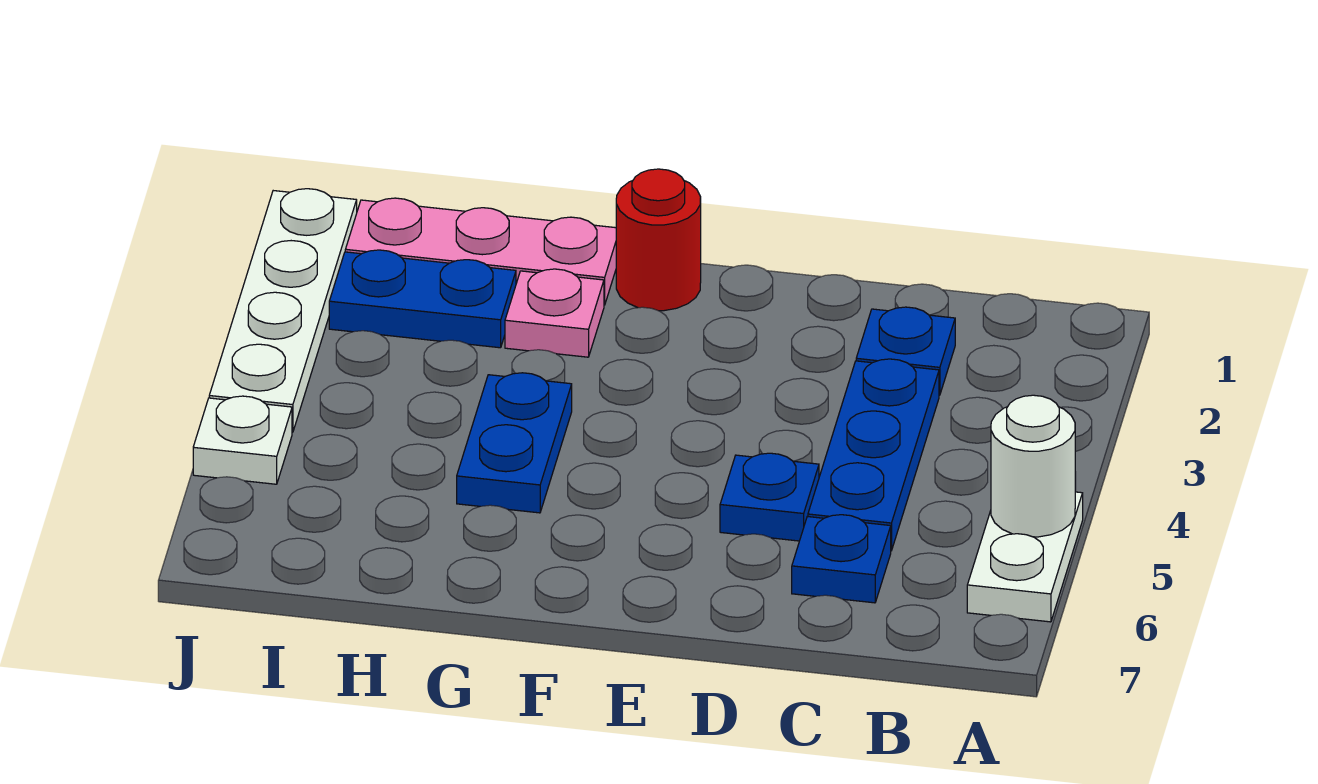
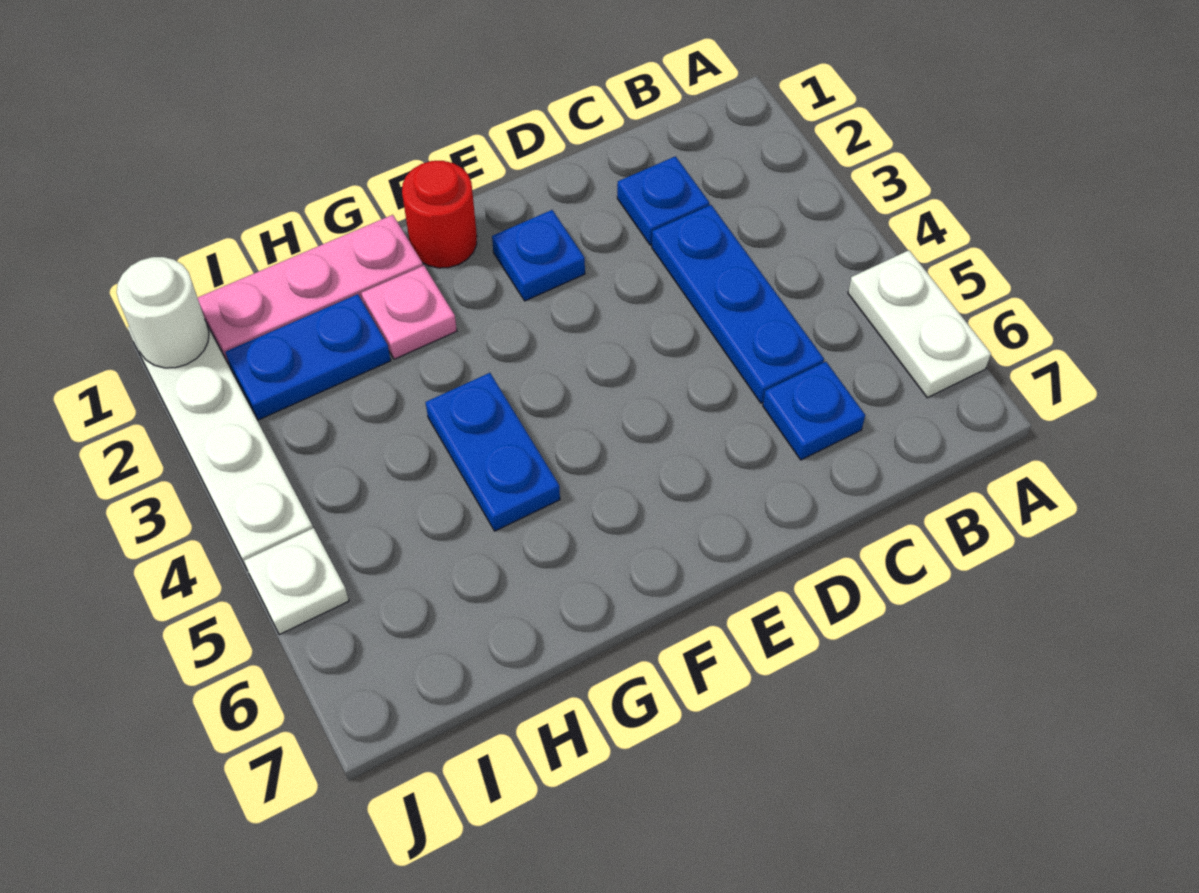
white 1x1 round brick [991,395,1075,537] -> white 1x1 round brick moved to [117,257,209,368]
blue 1x1 plate [720,453,819,541] -> blue 1x1 plate moved to [492,210,585,301]

